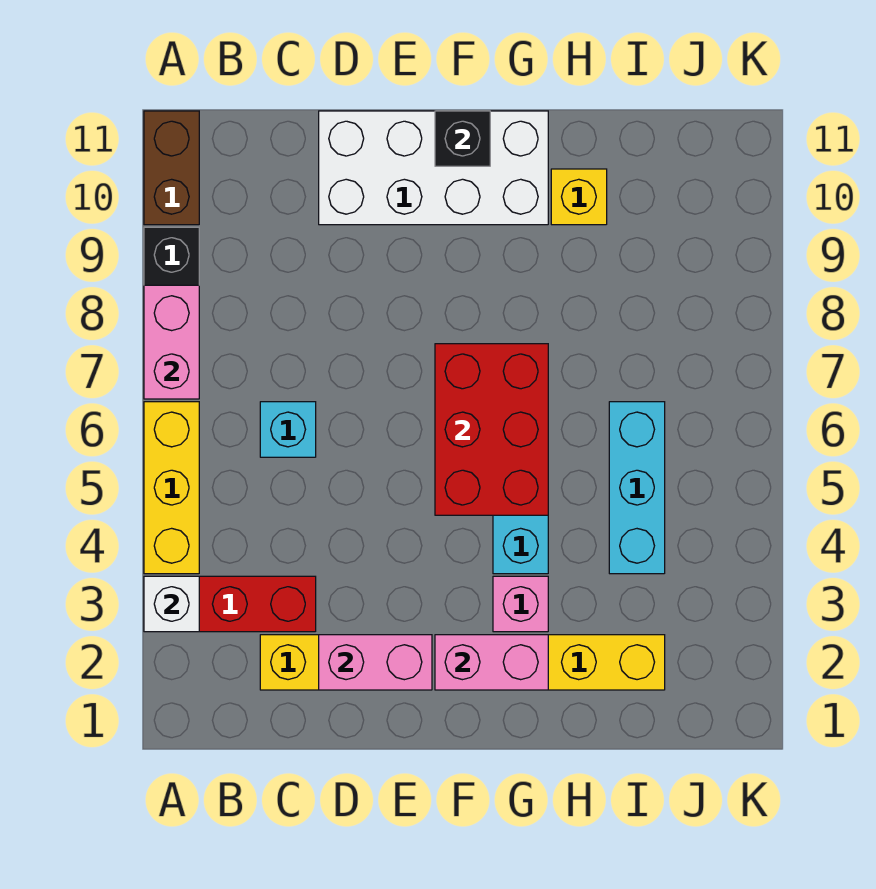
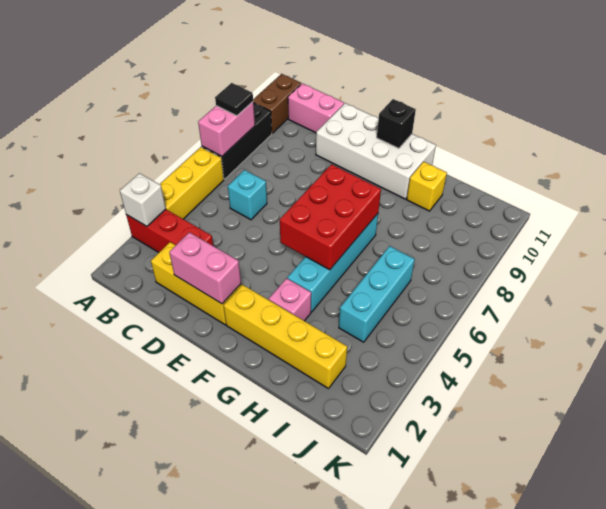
none -> black 1x1 tile [215,83,253,116]
pink 1x2 brick [435,635,548,690] -> pink 1x2 brick moved to [288,83,344,133]

